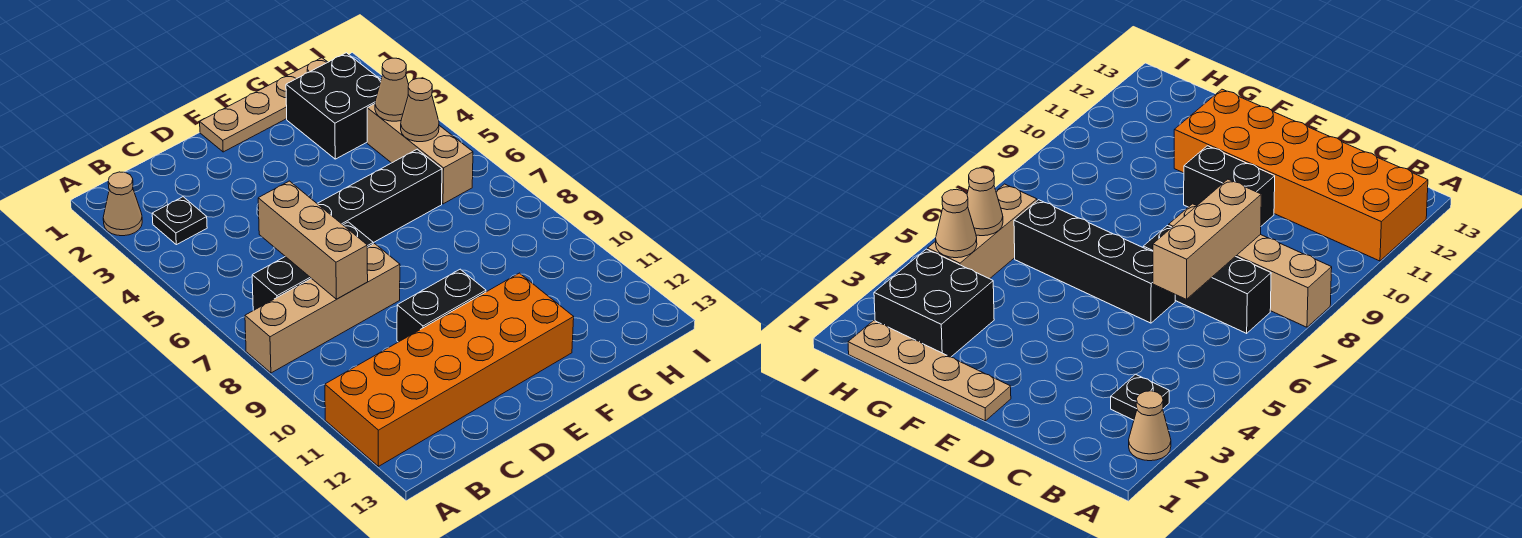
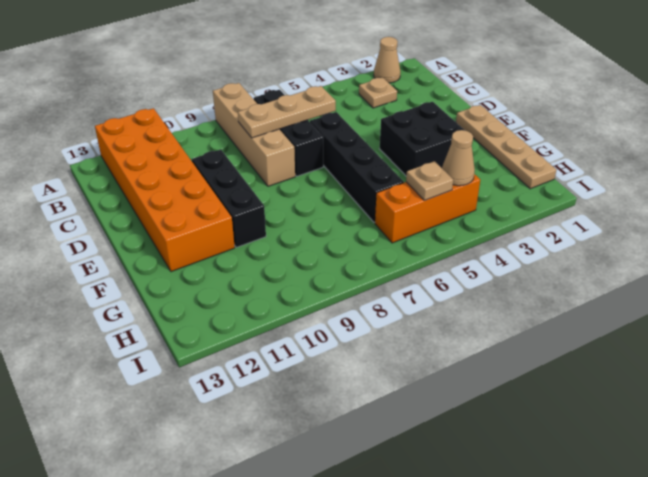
black 1x1 plate [152,197,207,245] -> tan 1x1 plate [359,78,397,108]
tan 1x3 brick [258,181,368,299] -> tan 1x3 plate [238,86,336,138]
black 1x2 brick [397,269,486,342] -> black 1x3 brick [192,150,266,247]
black 2x2 brick [286,53,381,159] -> black 2x2 brick moved to [380,102,465,176]
tan 1x3 brick [367,104,473,204] -> orange 1x3 brick [375,174,480,243]
tan 1x1 cone [401,78,439,142] -> tan 1x1 plate [406,161,453,200]

